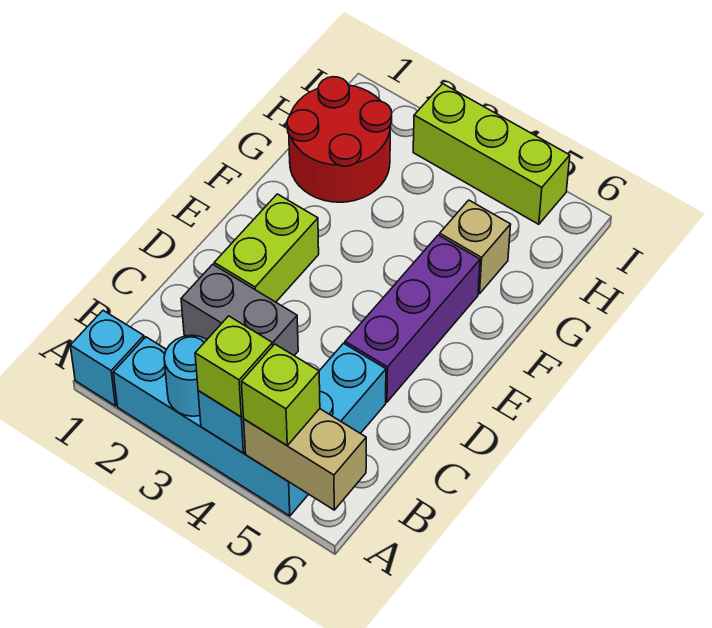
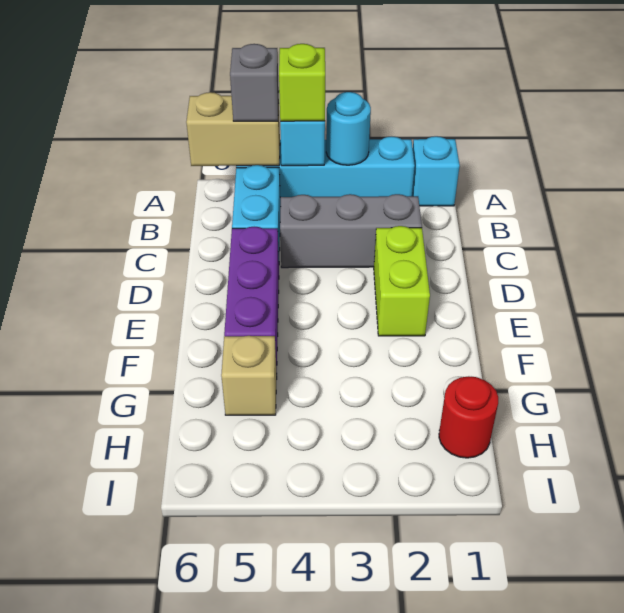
lime 1x1 brick [242,344,320,445] -> grey 1x1 brick [230,44,279,121]
grey 1x2 brick [181,264,298,355] -> grey 1x3 brick [280,194,422,268]
red 2x2 round brick [287,77,392,202] -> red 1x1 round brick [439,376,498,458]
lime 1x3 brick [413,84,570,224] -> none

